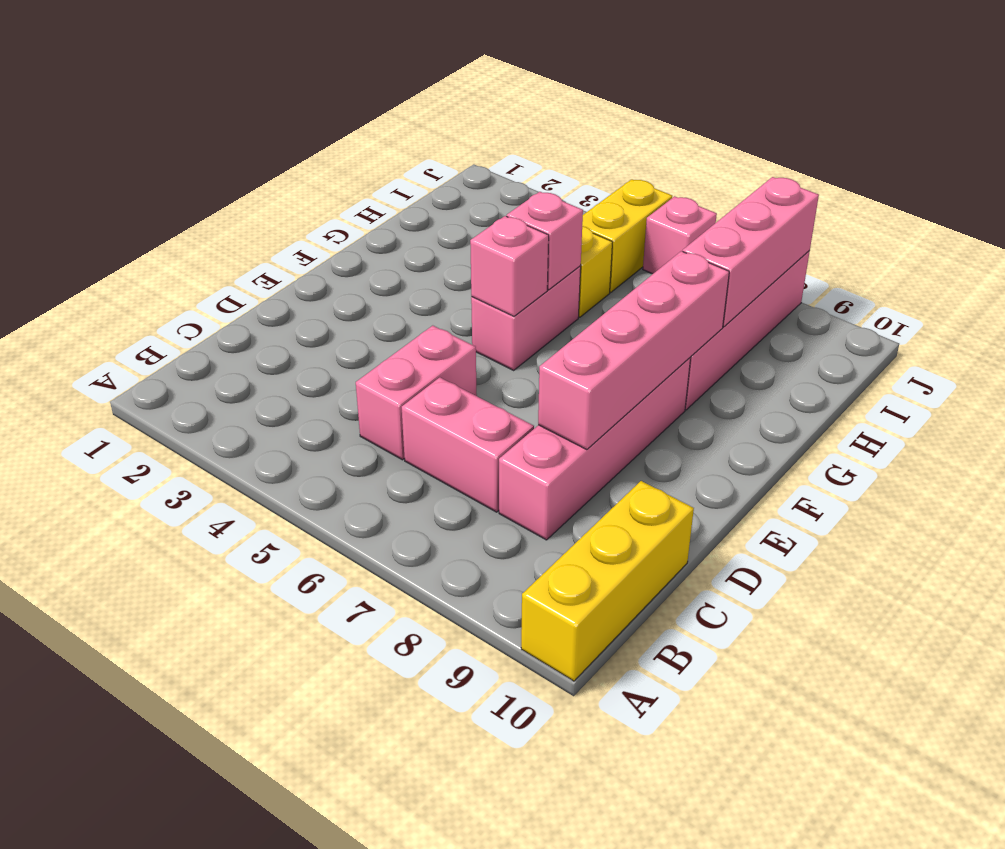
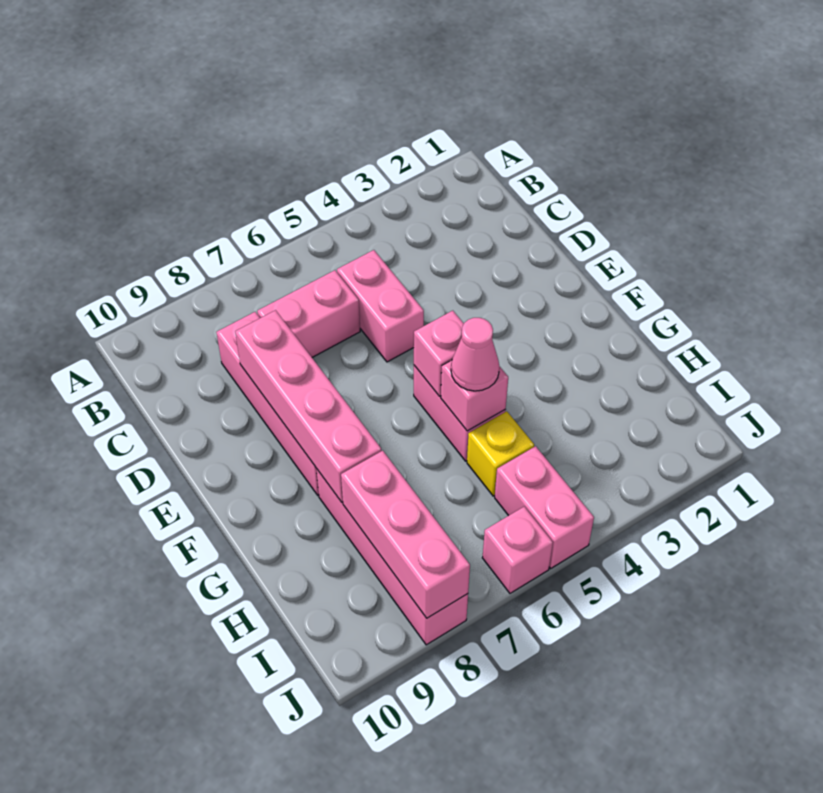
yellow 1x3 brick [521,481,694,681] -> none
none -> pink 1x1 cone [451,318,499,391]
yellow 1x2 brick [582,179,672,292] -> pink 1x2 brick [495,446,594,568]

